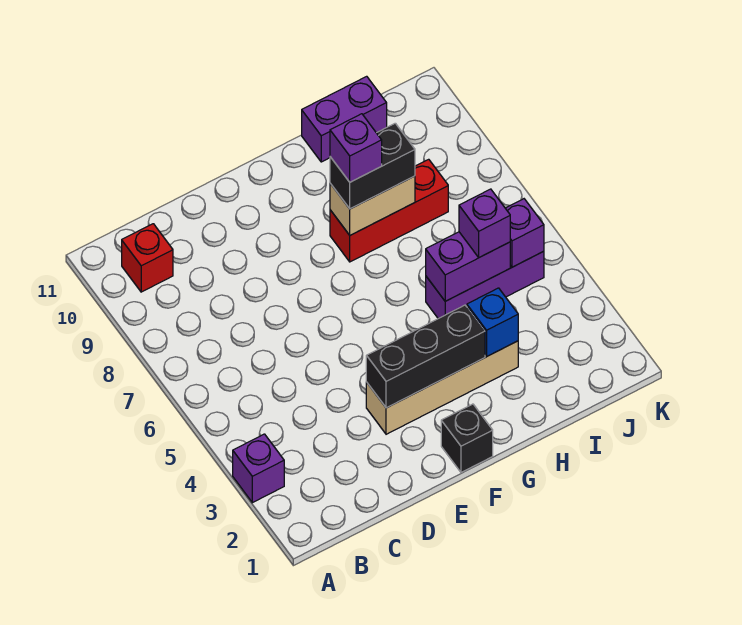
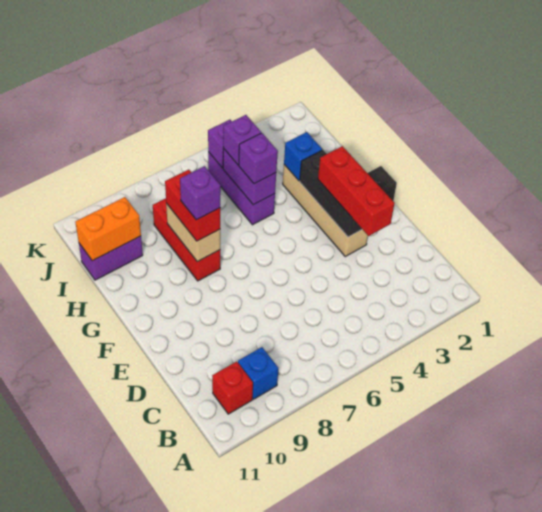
purple 1x1 brick [233,434,284,503] -> purple 1x1 brick moved to [239,133,278,184]
none -> blue 1x1 brick [238,347,278,399]
none -> red 1x3 brick [318,146,395,236]
black 1x2 brick [330,123,415,209] -> red 1x2 brick [165,170,220,241]
purple 1x2 brick [302,76,387,162] -> purple 1x2 brick turned to [79,236,143,280]
none -> orange 1x2 brick [75,197,141,261]

